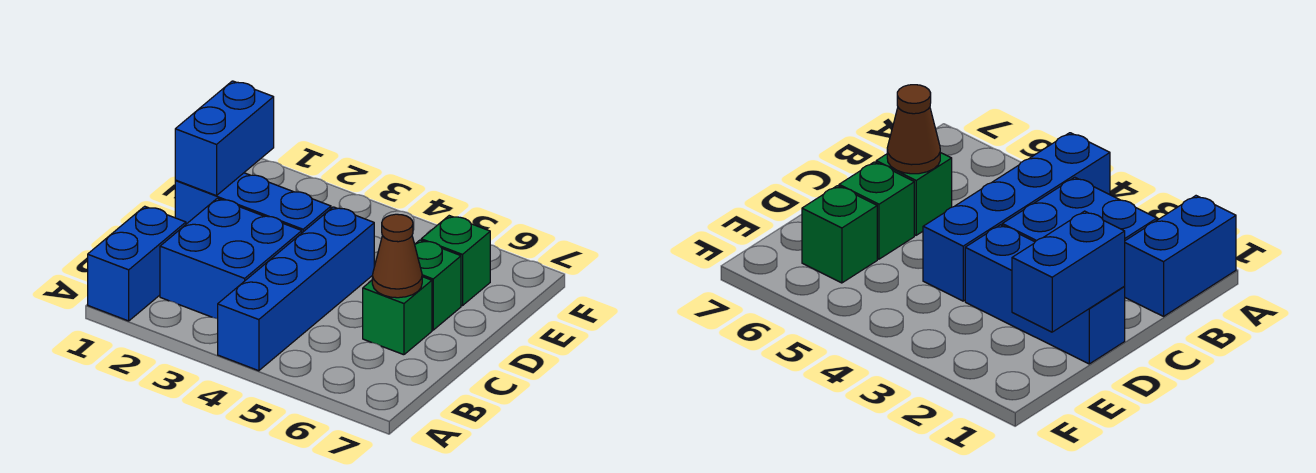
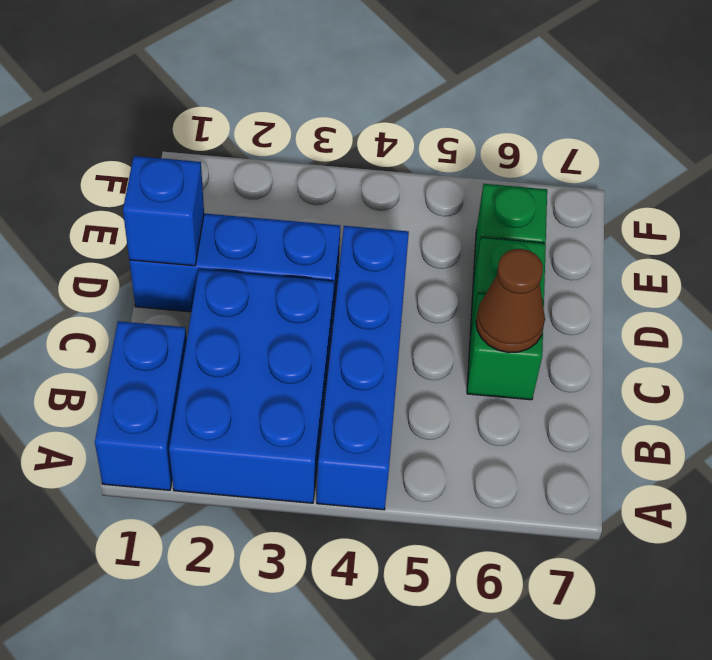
blue 2x2 brick [160,198,302,319] -> blue 2x3 brick [169,269,334,503]
blue 1x2 brick [175,81,274,196] -> blue 1x1 brick [123,156,204,266]

